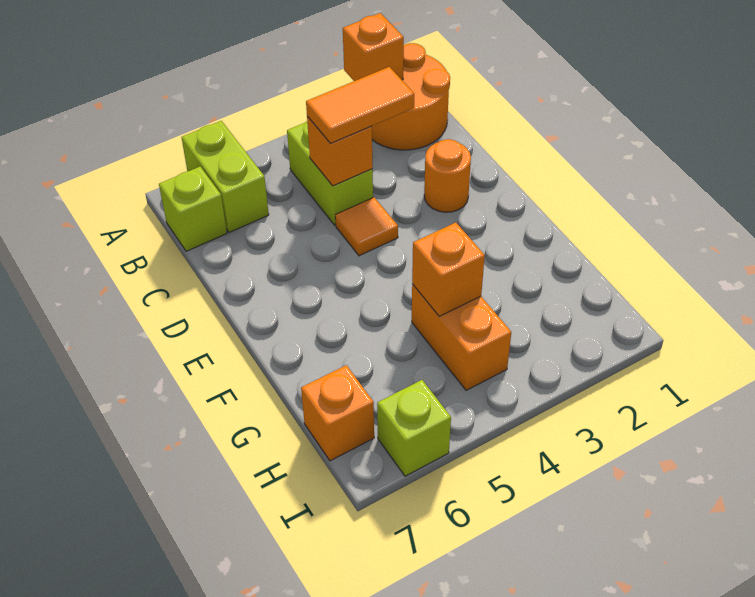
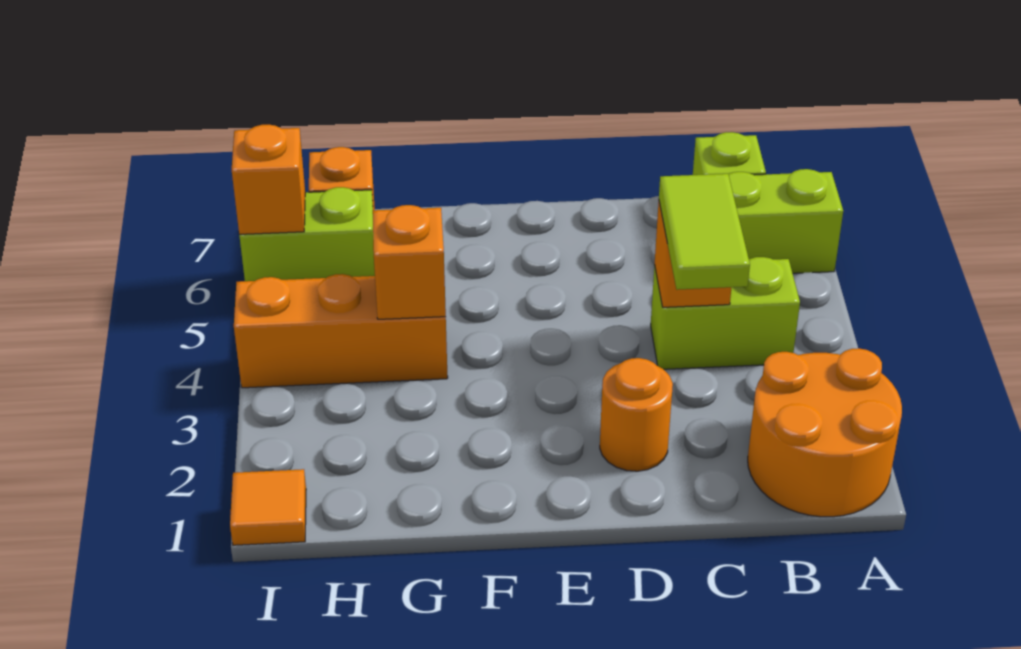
orange 1x1 brick [343,13,404,81] -> orange 1x1 brick moved to [232,125,305,234]
orange 1x2 tile [306,67,414,144] -> lime 1x2 tile [659,174,750,290]
orange 1x1 tile [335,197,398,256] -> orange 1x1 tile moved to [230,469,306,545]
orange 1x2 brick [412,284,511,390] -> orange 1x3 brick [234,274,448,388]
lime 1x1 brick [377,380,451,476] -> lime 1x2 brick [239,187,375,281]

